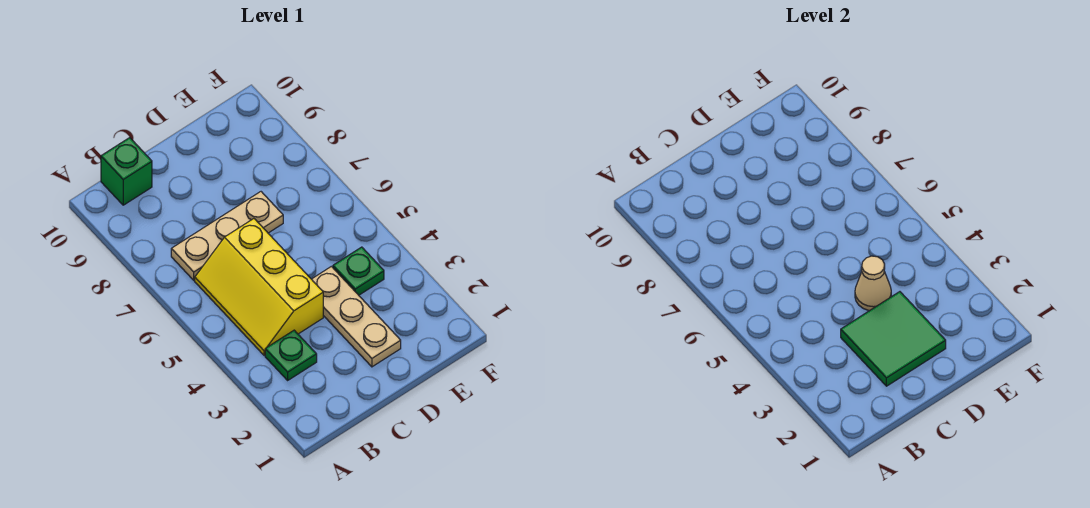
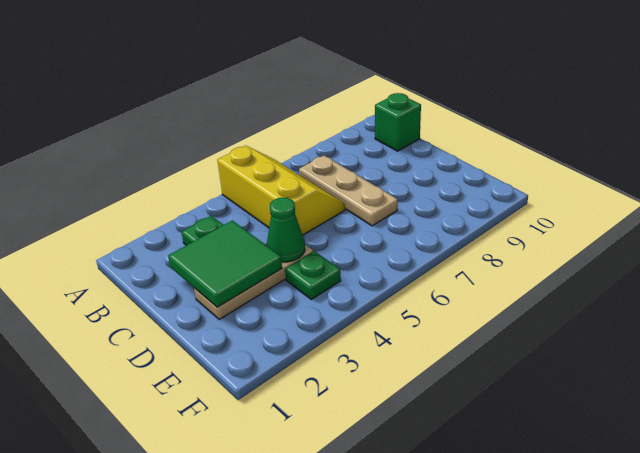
yellow 2x3 slope [195,219,323,356] -> yellow 2x3 slope turned to [217,146,345,235]
tan 1x1 cone [855,256,891,311] -> green 1x1 cone [267,197,305,262]

